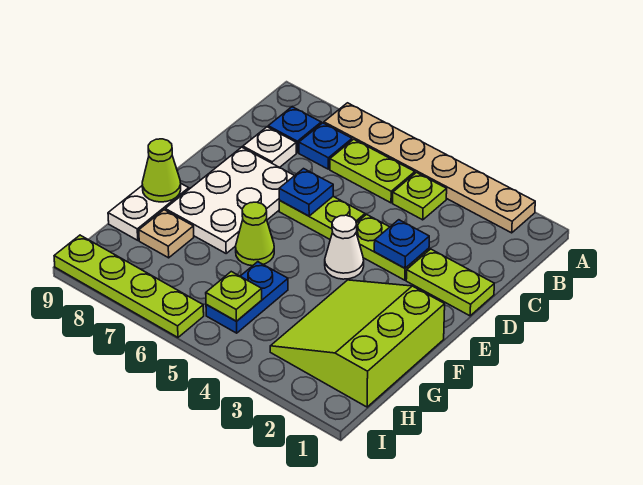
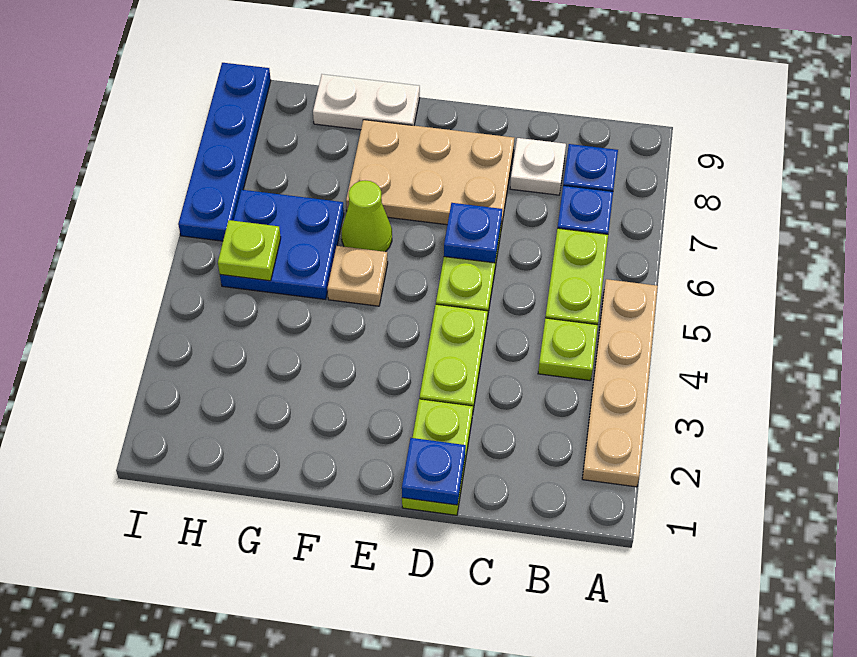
tan 1x6 plate [324,103,535,233] -> tan 1x4 plate [582,279,658,487]
blue 1x1 plate [374,220,429,268] -> blue 1x1 plate moved to [402,438,466,505]
white 2x3 plate [165,147,294,253] -> tan 2x3 plate [346,120,514,228]
white 1x1 cone [325,215,364,279] -> none
lime 3x3 slope [270,280,445,407] -> none
lime 1x1 cone [142,139,181,202] -> none
blue 1x2 plate [206,262,288,333] -> blue 2x2 plate [220,190,344,299]
tan 1x1 plate [139,210,194,258] -> tan 1x1 plate moved to [327,246,388,306]
lime 1x4 plate [54,235,204,337] -> blue 1x4 plate [178,63,271,241]

